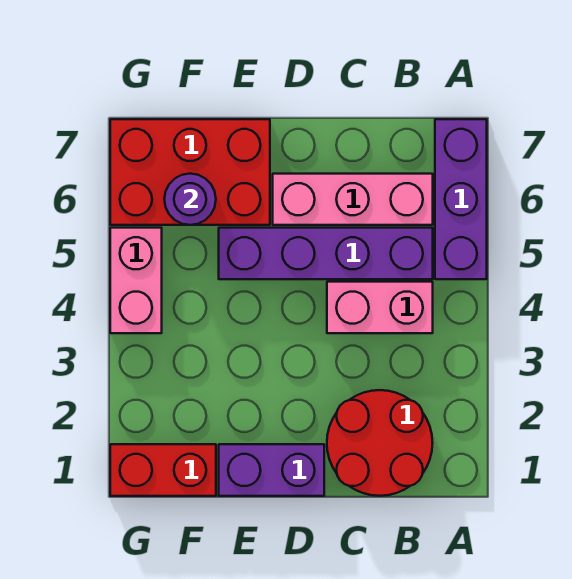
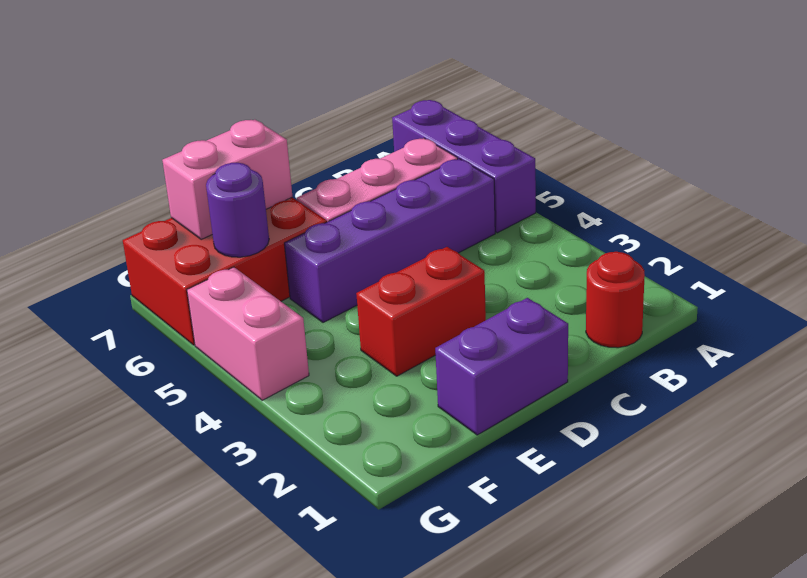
red 2x2 round brick [327,390,433,496] -> red 1x1 round brick [586,252,645,348]
pink 1x2 brick [327,282,433,333] -> pink 1x2 brick moved to [162,120,293,239]
red 1x2 brick [110,444,216,496] -> red 1x2 brick moved to [356,247,486,376]

